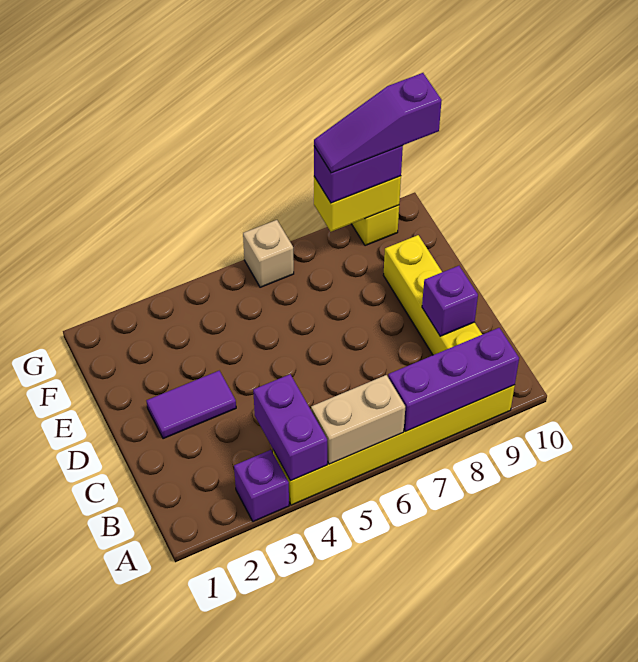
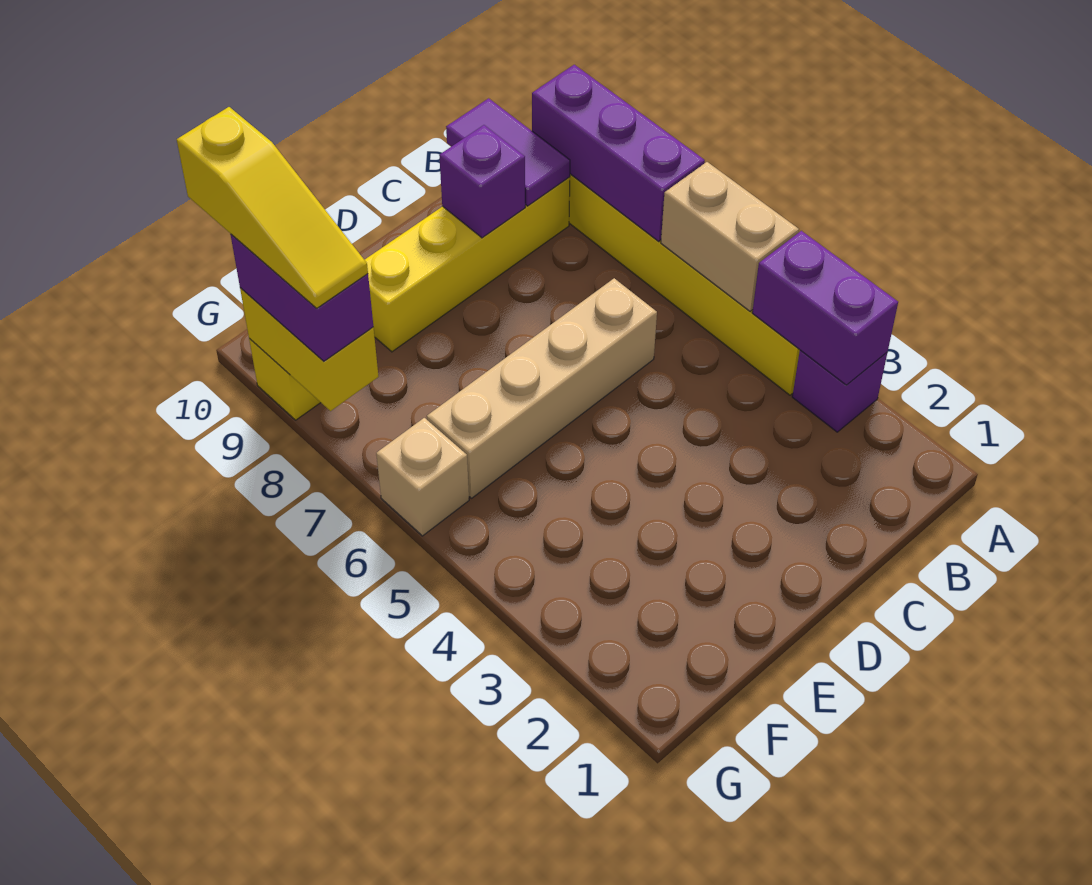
purple 1x2 brick [253,374,327,481] -> purple 1x2 brick turned to [752,231,898,385]
none -> tan 1x4 brick [427,278,657,498]
purple 1x2 tile [146,371,236,439] -> purple 1x2 tile moved to [446,98,570,206]
purple 1x3 slope [314,73,442,173] -> yellow 1x3 slope [177,107,368,308]

